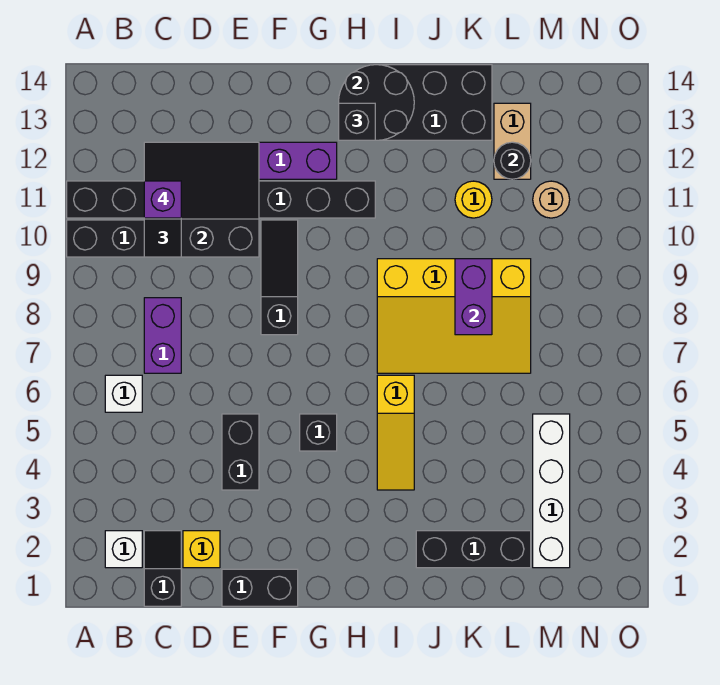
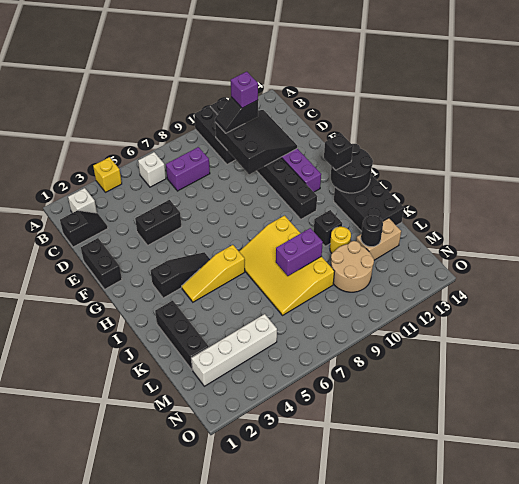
yellow 1x1 brick [183,531,220,568] -> yellow 1x1 brick moved to [93,157,122,192]
black 1x3 slope [261,220,298,335] -> black 1x3 slope moved to [151,252,210,298]
black 1x1 brick [300,414,337,451] -> black 1x1 brick moved to [314,210,342,246]
tan 1x1 round brick [533,181,570,218] -> tan 2x2 round brick [331,241,374,292]

